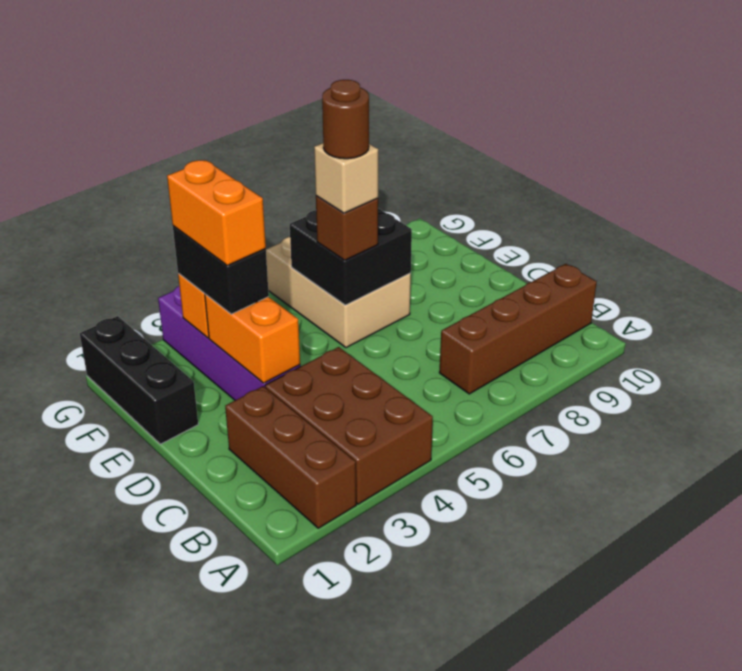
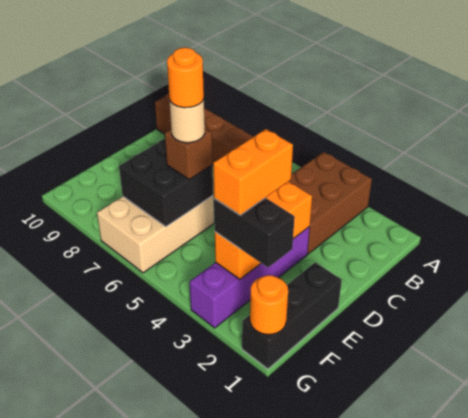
brown 1x3 brick [225,386,356,528] -> none
black 1x2 brick [173,226,269,314] -> black 1x2 brick turned to [214,198,295,268]
tan 1x1 brick [314,143,378,213] -> tan 1x1 round brick [169,99,205,143]
brown 1x1 round brick [322,80,369,159] -> orange 1x1 round brick [167,48,204,108]
none -> orange 1x1 round brick [250,275,288,334]

